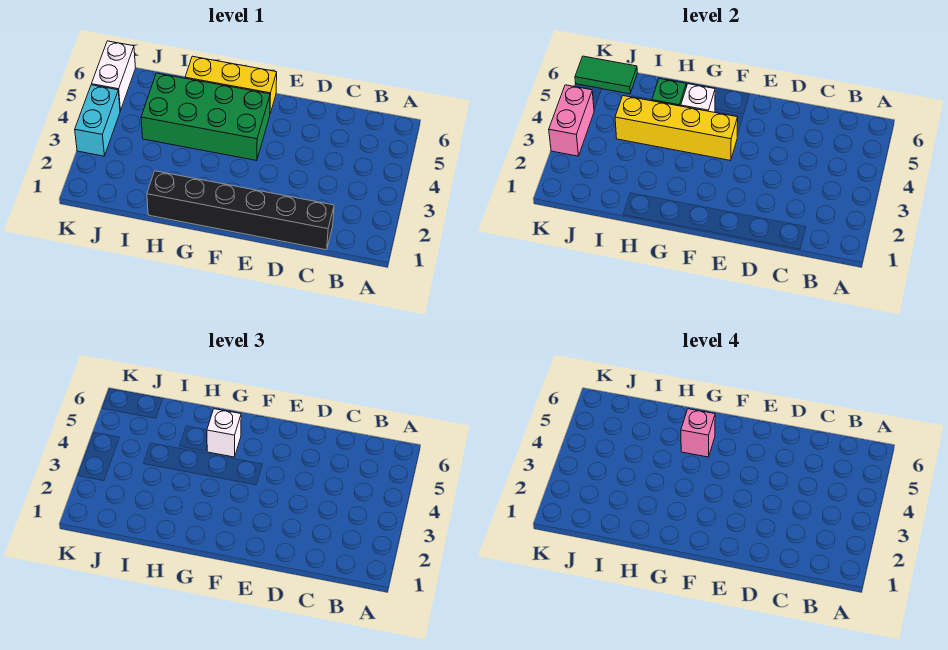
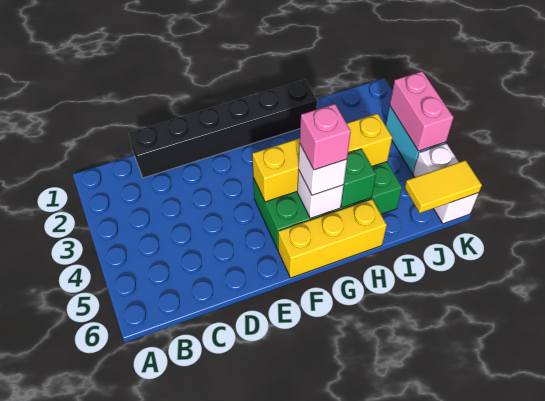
green 1x2 tile [575,56,637,94] -> yellow 1x2 tile [405,160,482,213]

